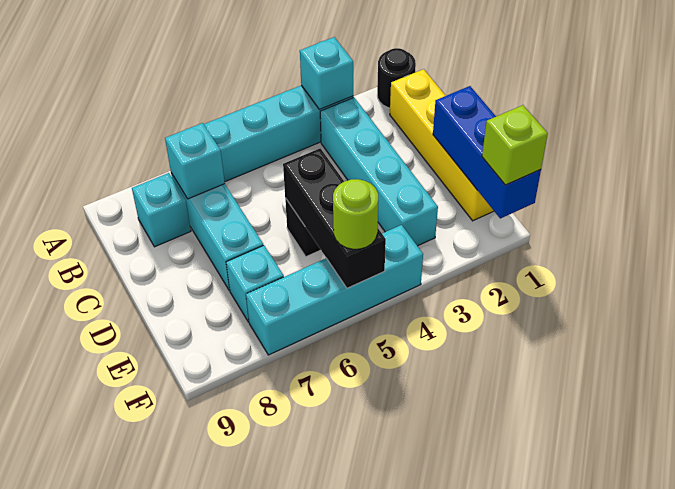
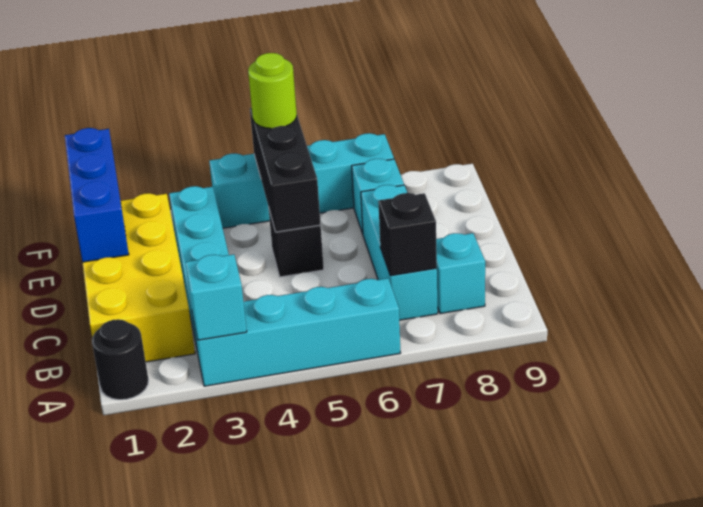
yellow 1x4 brick [390,69,494,221] -> yellow 2x4 brick [82,193,195,362]
cyan 1x1 brick [165,123,225,199] -> black 1x1 brick [378,193,437,276]
lime 1x1 brick [482,105,548,185] -> none

